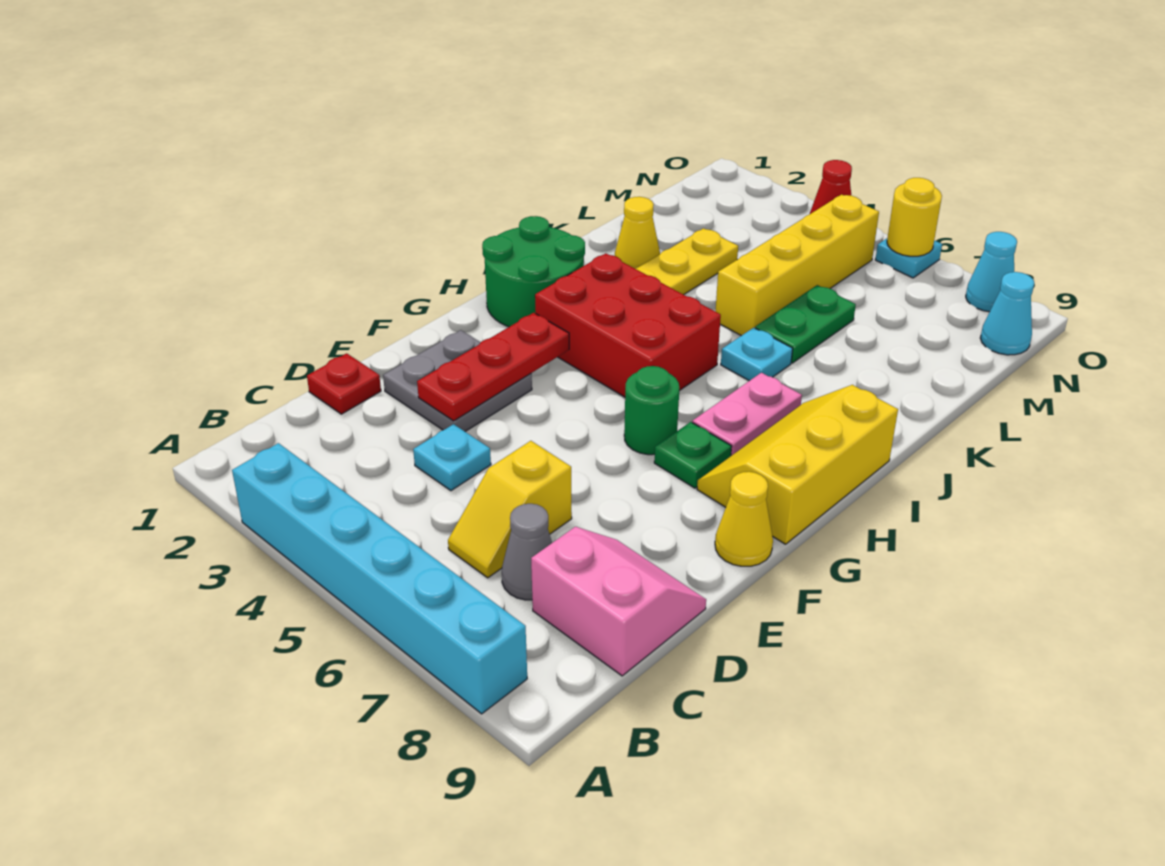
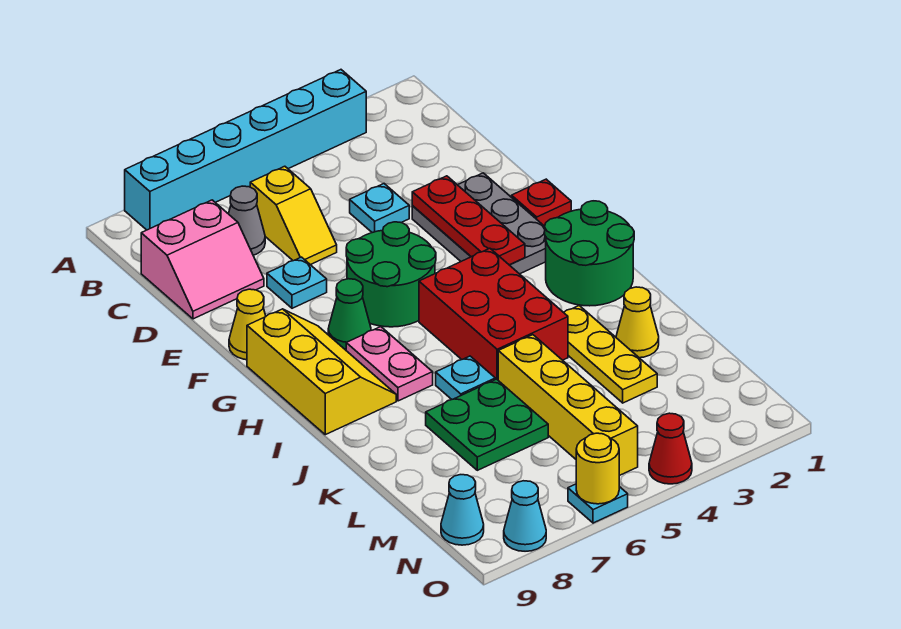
yellow 1x2 slope [448,441,572,578] -> yellow 1x2 slope turned to [250,166,337,265]
red 1x1 plate [307,353,381,414] -> red 1x1 plate moved to [512,179,571,226]
grey 2x2 plate [383,330,532,431] -> grey 2x3 plate [412,173,546,274]
none -> cyan 1x1 plate [267,257,327,308]
green 1x1 round brick [624,366,679,455] -> green 2x2 round brick [346,222,436,327]
green 1x1 plate [654,422,732,488] -> green 1x1 cone [328,279,371,349]
red 2x3 brick [535,253,721,397] -> red 2x3 brick turned to [419,248,568,380]
green 1x2 plate [755,285,856,363] -> green 2x2 plate [426,379,548,470]

